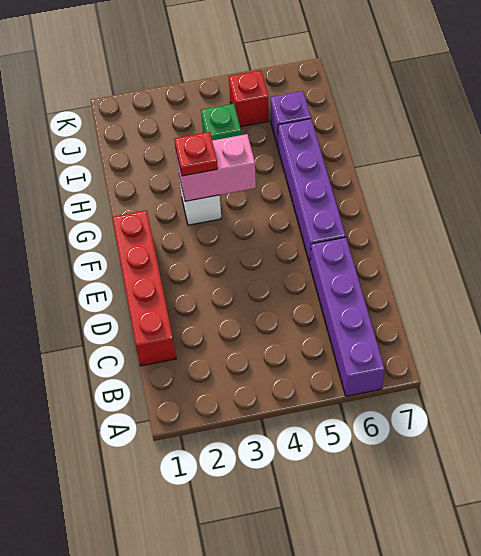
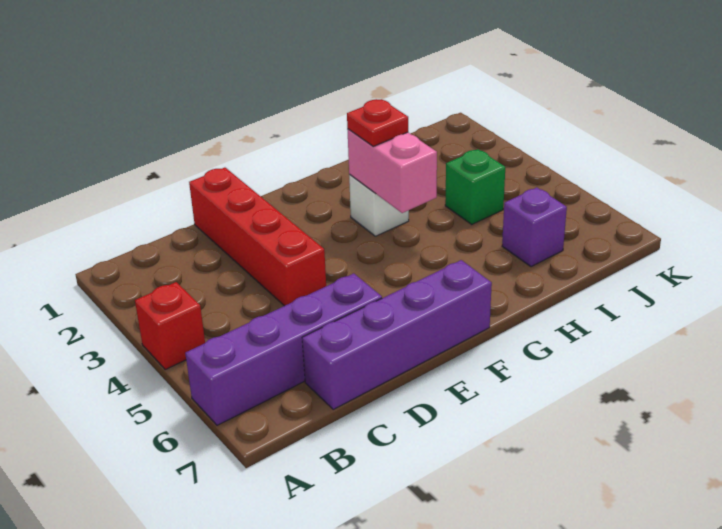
red 1x4 brick [112,210,176,366] -> red 1x4 brick turned to [189,168,326,306]
purple 1x4 brick [278,119,346,264] -> purple 1x4 brick moved to [302,260,492,409]
red 1x1 brick [229,70,269,127] -> red 1x1 brick moved to [135,282,205,369]

